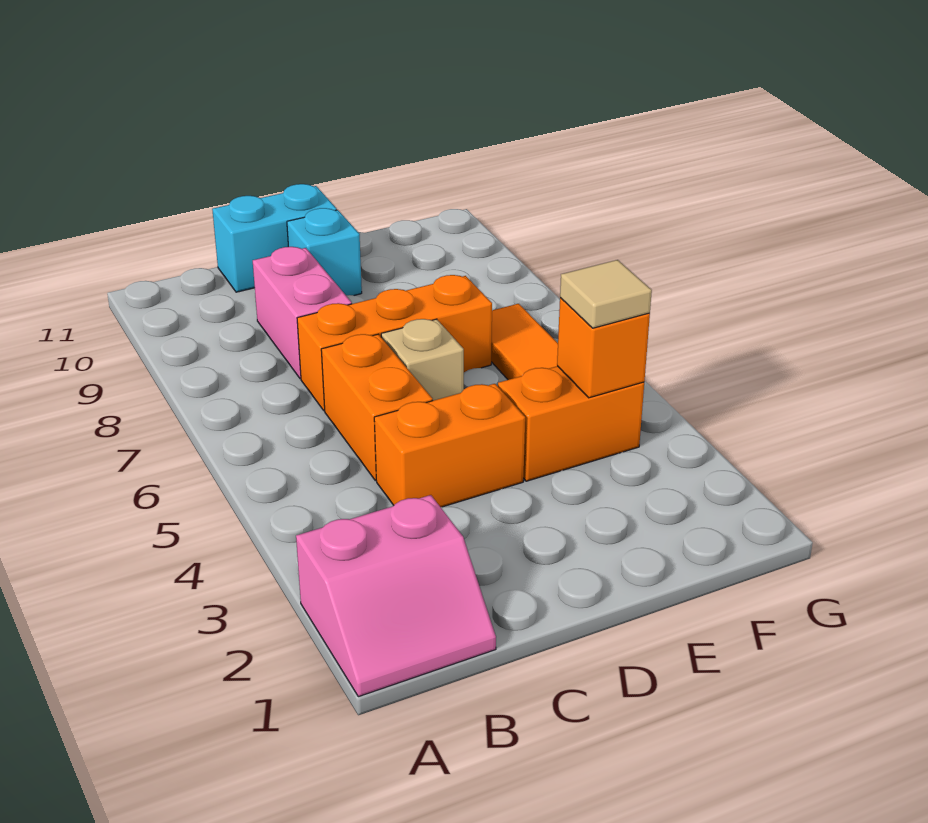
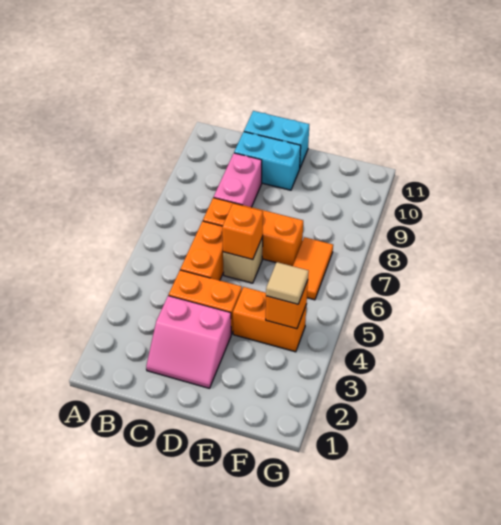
pink 2x2 slope [296,495,496,697] -> pink 2x2 slope moved to [146,296,231,388]
none -> orange 1x1 brick [222,204,263,260]
cyan 1x1 brick [287,208,362,296] -> cyan 1x2 brick [234,132,301,190]

